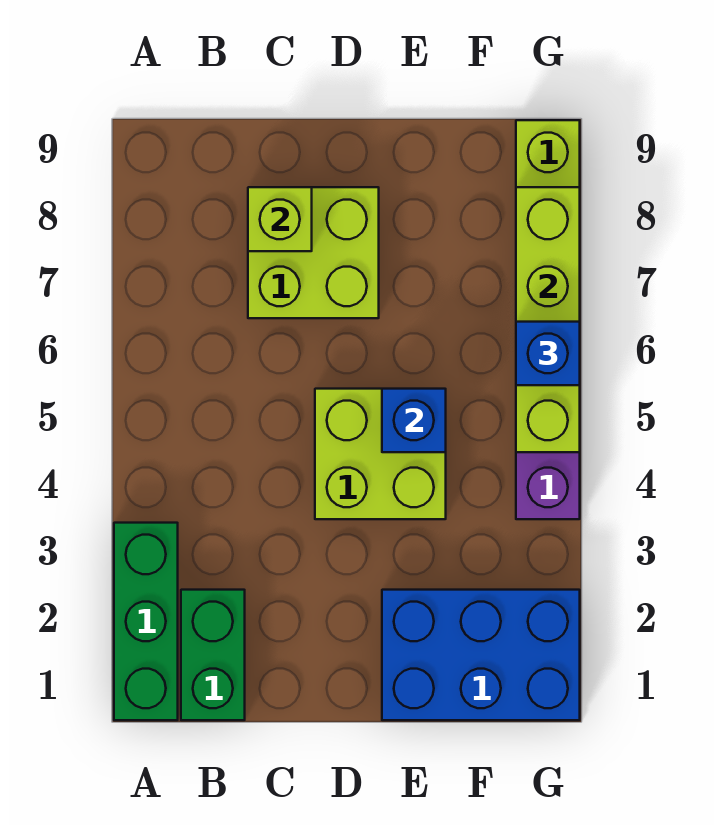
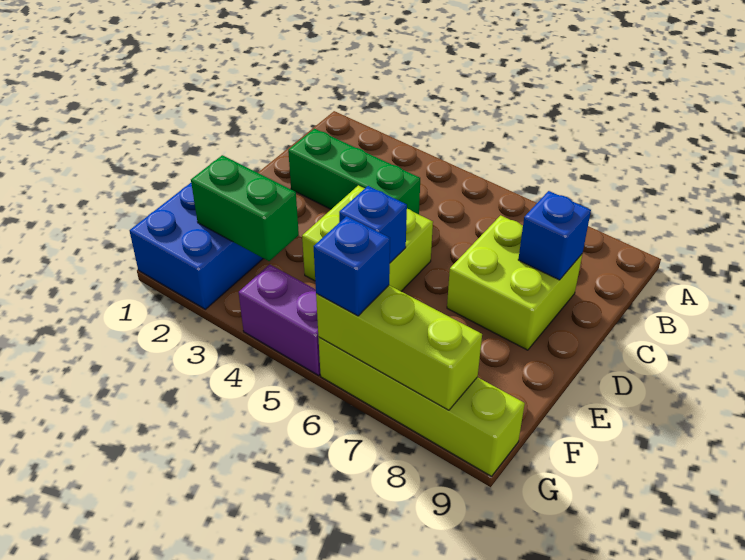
green 1x3 brick [114,523,178,720] -> green 1x3 brick moved to [288,129,420,214]
green 1x2 brick [181,590,245,720] -> green 1x2 brick moved to [191,155,299,261]
lime 1x1 brick [248,187,312,251] -> blue 1x1 brick [518,191,591,280]
lime 1x4 brick [516,187,580,452] -> lime 1x3 brick [316,285,482,410]

